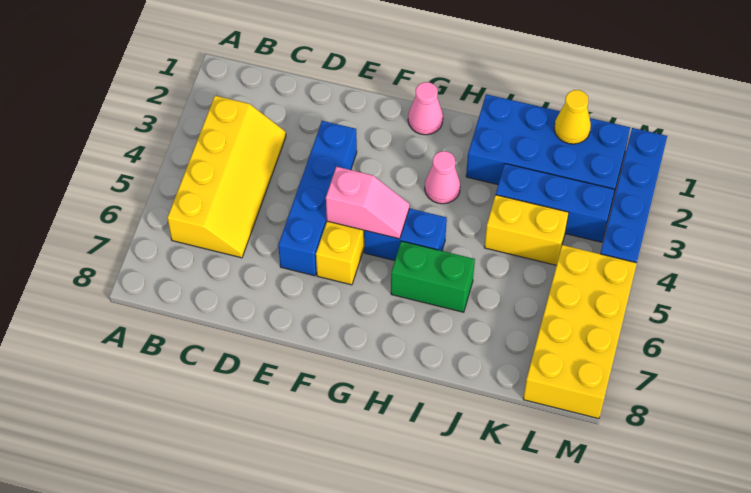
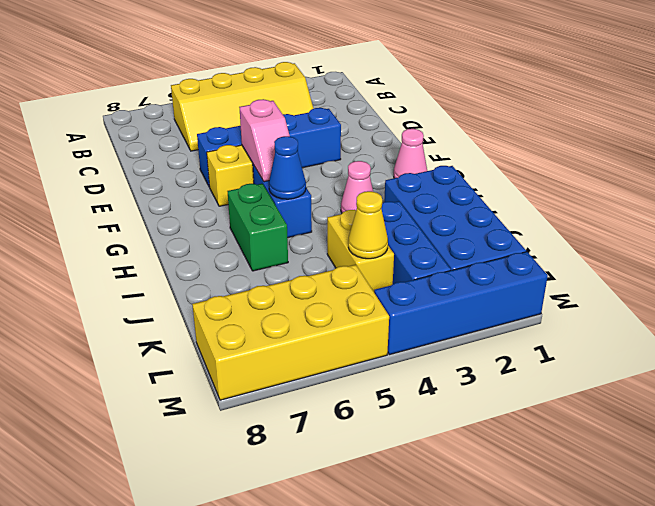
none -> blue 1x1 cone [269,136,306,199]
yellow 1x1 cone [554,90,591,144] -> yellow 1x1 cone moved to [348,191,388,259]

